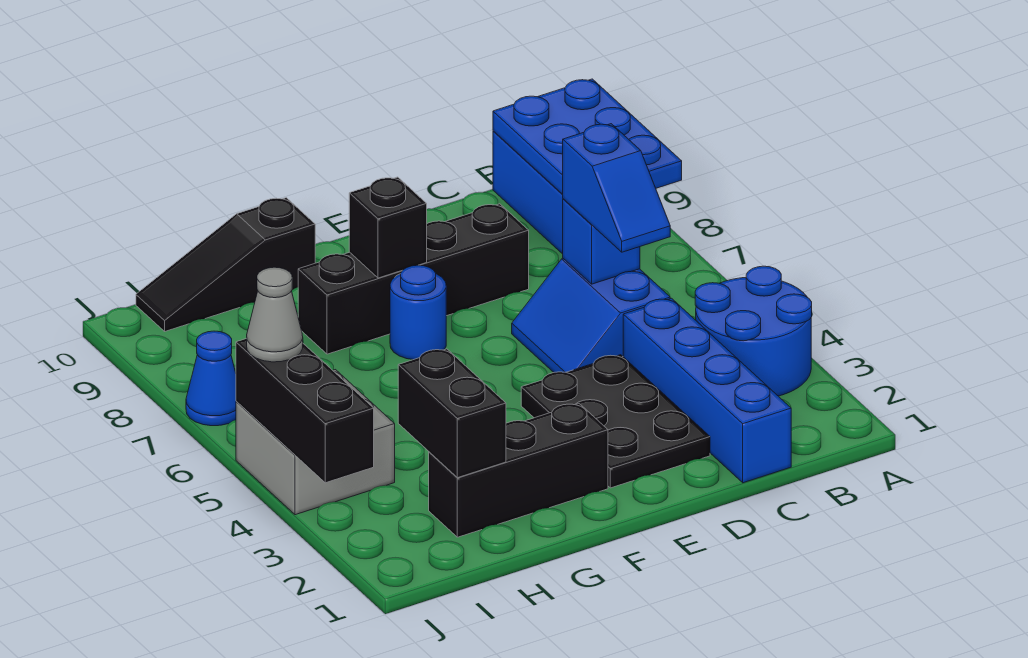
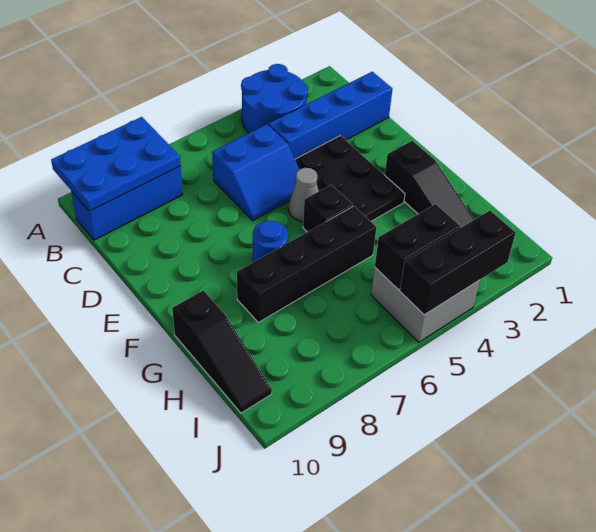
blue 1x2 slope [563,124,670,252] -> none
blue 1x1 brick [563,199,640,284] -> none
black 2x3 plate [521,355,710,488] -> black 2x3 plate turned to [295,136,405,221]
black 1x4 brick [298,204,529,354] -> black 1x4 brick turned to [237,206,377,322]
black 1x3 brick [429,404,608,537] -> black 1x3 slope [385,141,474,228]
black 1x1 brick [349,177,427,278] -> black 1x1 brick moved to [303,185,353,232]
black 1x2 brick [398,349,506,478] -> black 1x2 brick moved to [375,204,460,290]
grey 1x1 cone [247,267,303,362] -> grey 1x1 cone moved to [288,168,319,221]
blue 1x1 cone [186,331,236,426] -> none

